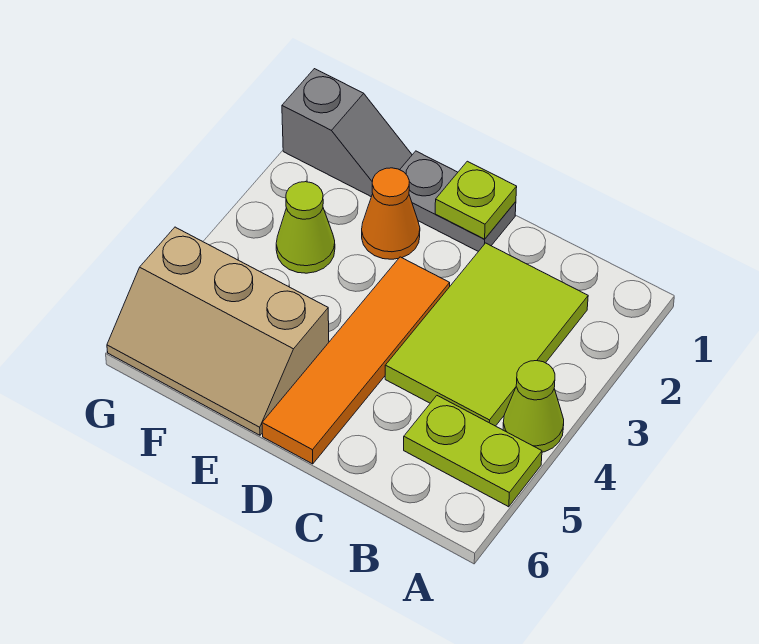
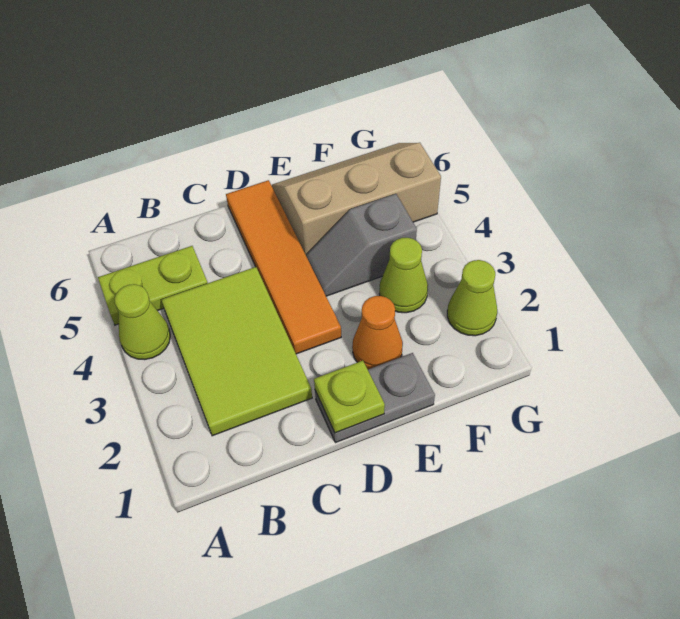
grey 1x2 slope [282,69,412,197] -> grey 1x2 slope moved to [306,194,417,296]
none -> lime 1x1 cone [447,260,497,336]

